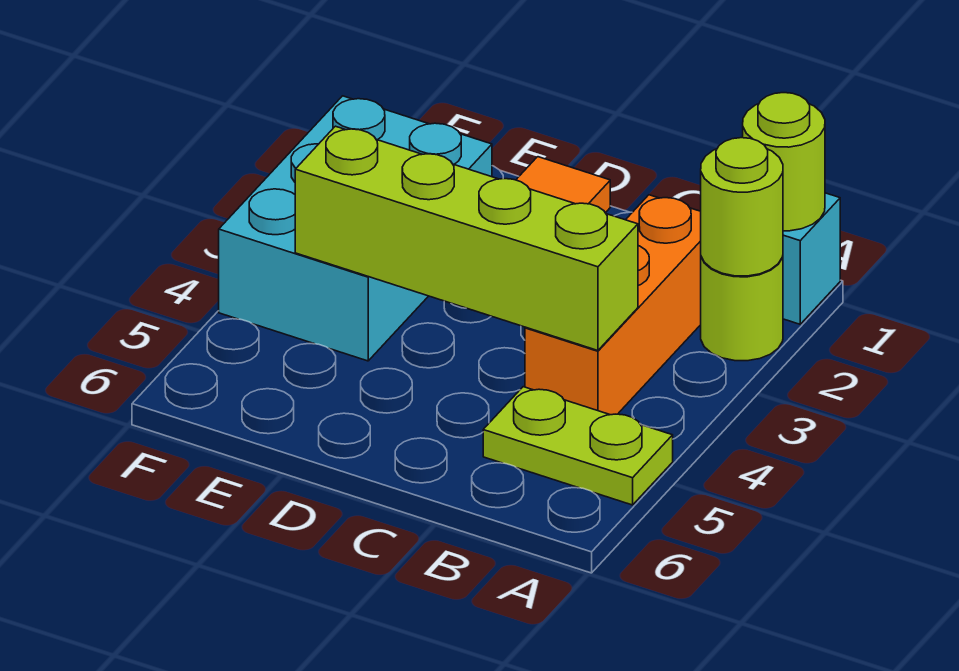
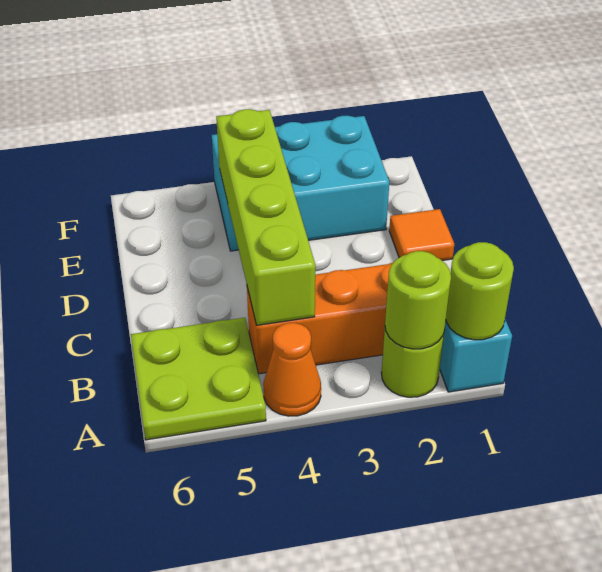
none -> orange 1x1 cone [263,323,321,416]
lime 1x2 plate [483,387,673,505] -> lime 2x2 plate [131,318,266,440]

